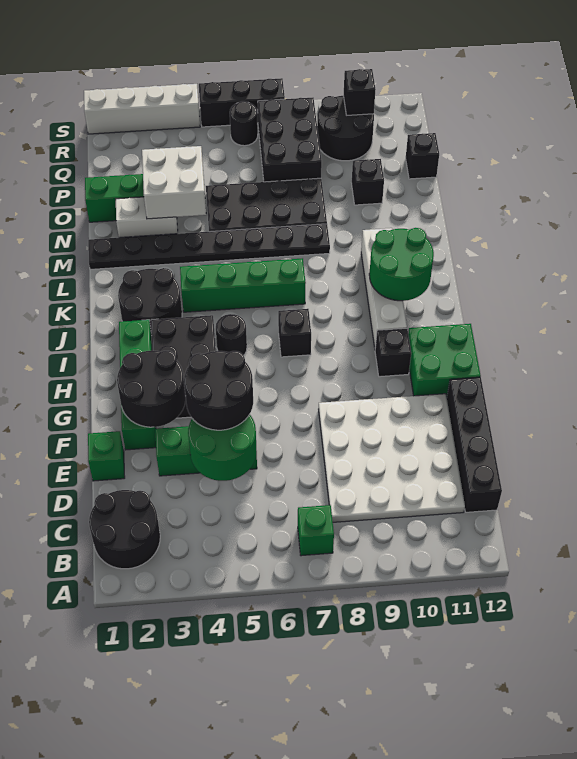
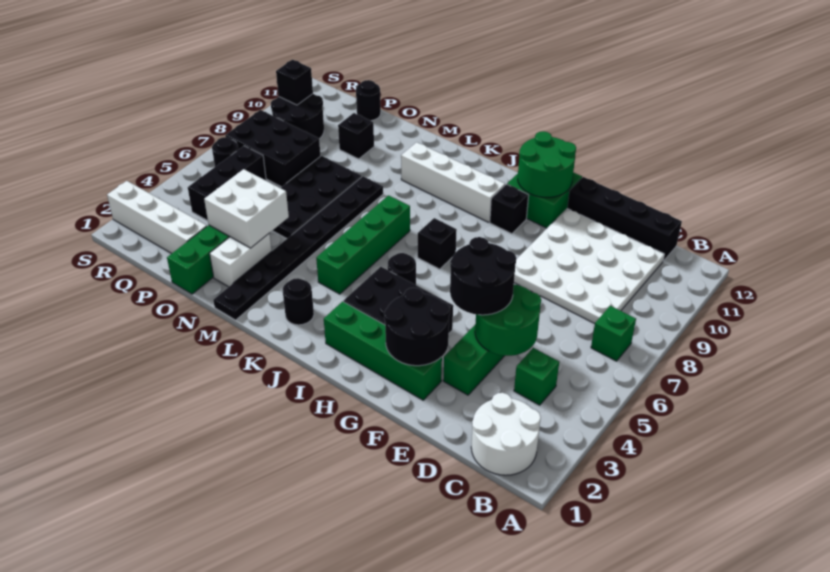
black 2x2 round brick [89,490,160,569] -> white 2x2 round brick [471,393,541,475]
green 1x1 brick [88,431,125,481] -> green 1x1 brick moved to [514,348,559,405]
black 2x2 round brick [118,268,182,328] -> black 1x1 round brick [283,278,314,325]
green 2x2 round brick [369,228,434,301] -> green 2x2 round brick moved to [518,131,576,198]
black 1x1 brick [406,133,439,179] -> black 1x1 round brick [356,80,381,121]
white 1x4 brick [84,84,200,134] -> white 1x4 brick turned to [107,181,207,254]
black 1x3 brick [199,78,285,127] -> black 1x3 brick moved to [188,146,266,221]

